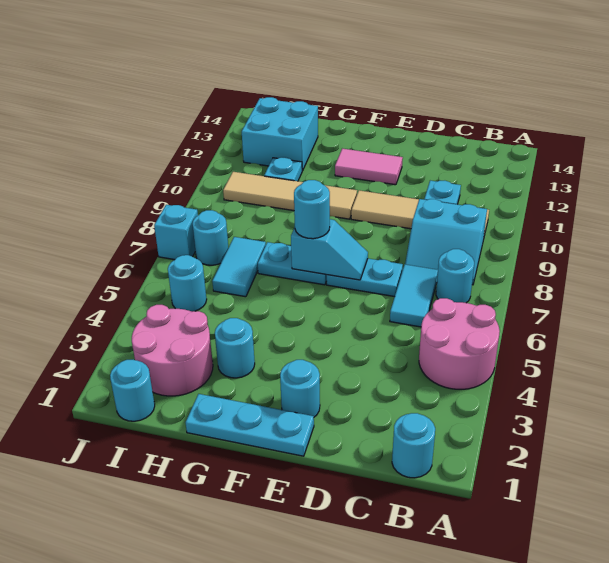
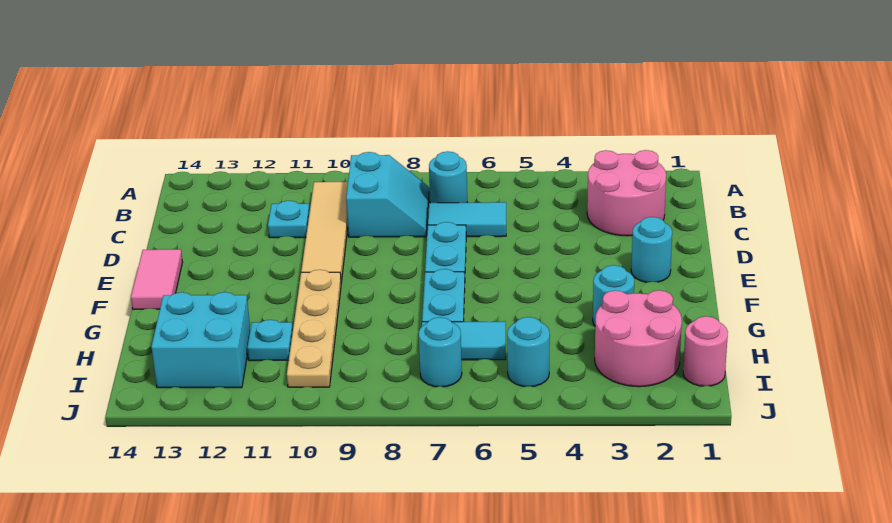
pink 2x2 round brick [419,298,500,389] -> pink 2x2 round brick moved to [587,150,666,236]
cyan 1x1 round brick [392,413,435,478] -> none
cyan 1x3 plate [186,394,314,456] -> none
cyan 1x2 slope [291,219,368,280] -> none
pink 1x2 tile [335,149,403,185] -> pink 1x2 tile moved to [131,249,183,310]
cyan 1x1 round brick [294,180,330,239] -> none
tan 1x4 tile [223,172,357,219] -> tan 1x4 plate [287,270,341,387]
cyan 1x1 round brick [110,360,155,421] -> pink 1x1 round brick [683,316,728,386]
cyan 1x1 brick [154,205,198,260] -> none

